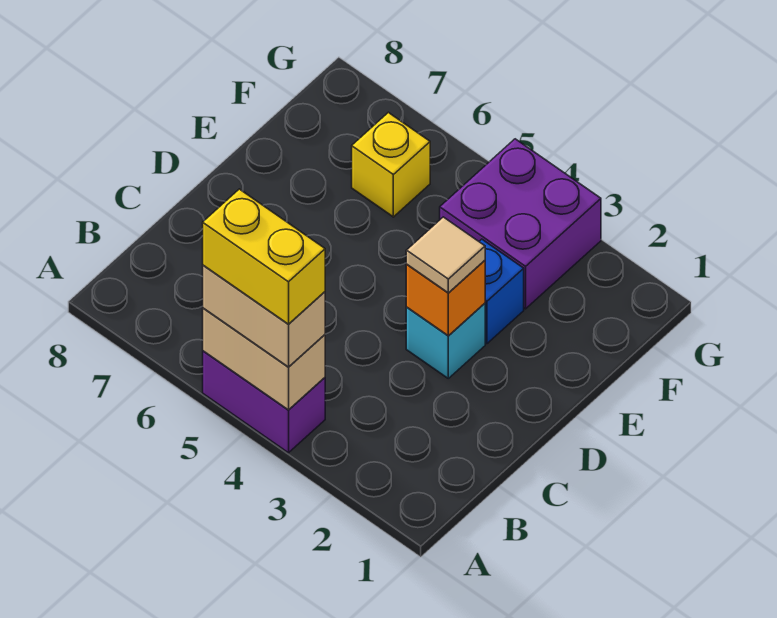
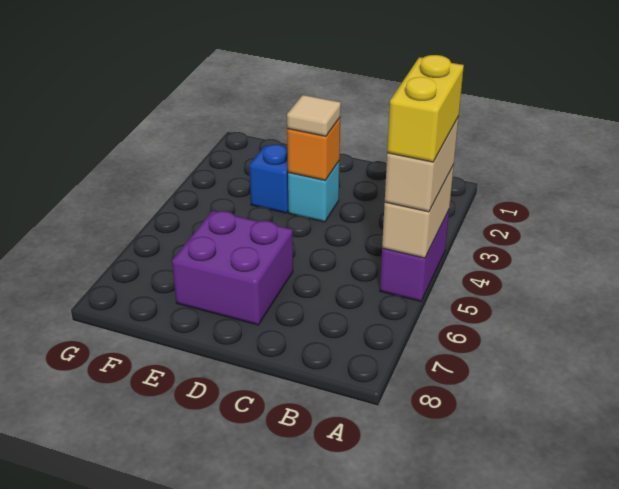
purple 2x2 brick [440,139,601,309] -> purple 2x2 brick moved to [172,211,293,325]
yellow 1x1 brick [352,112,430,217] -> none

